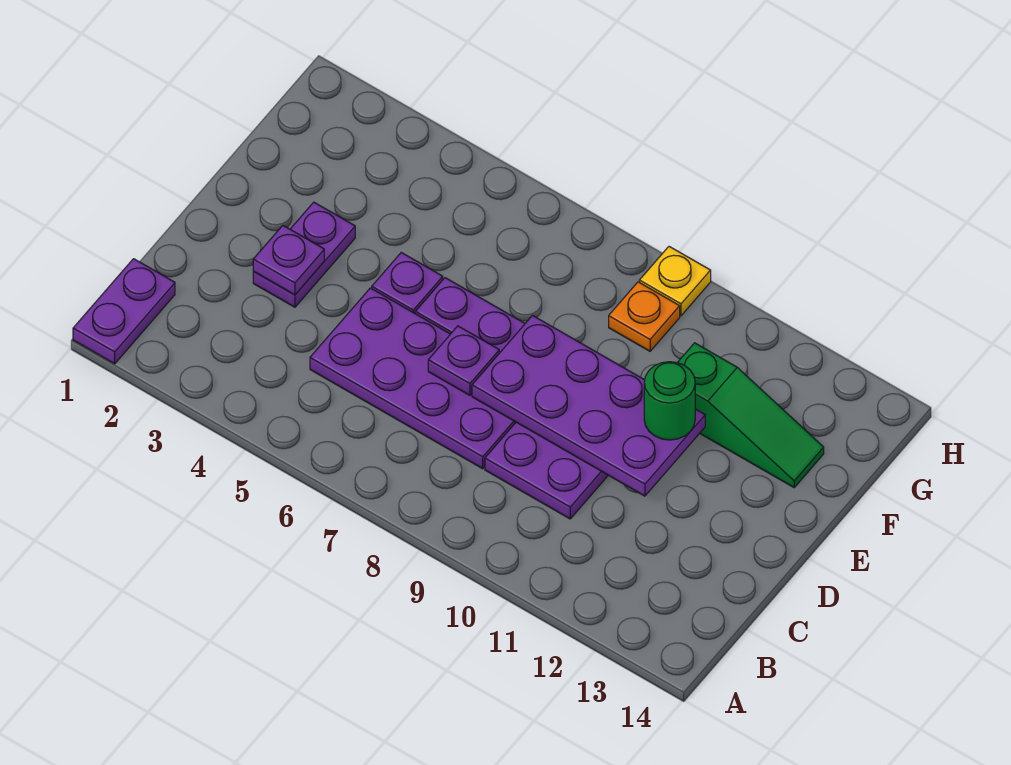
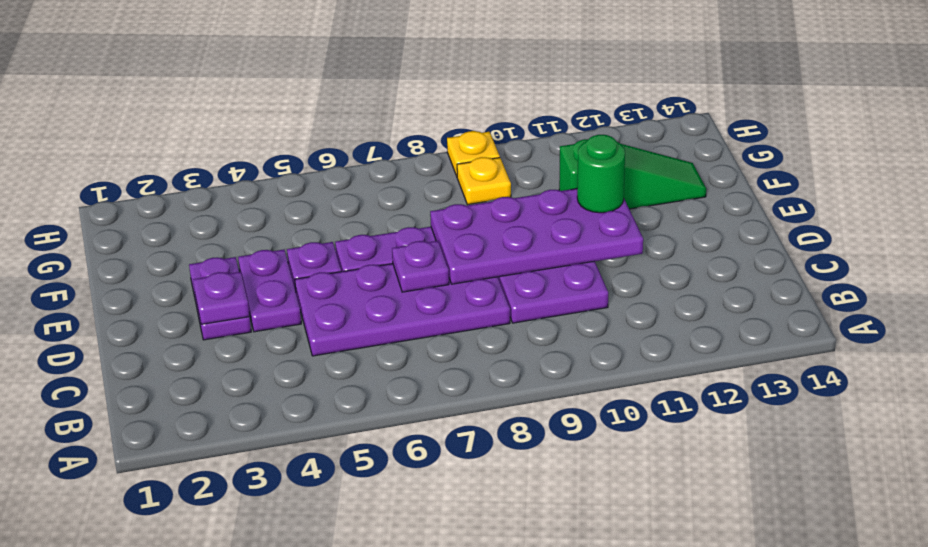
purple 1x2 plate [73,259,175,364] -> purple 1x2 plate moved to [238,250,301,332]
orange 1x1 plate [609,282,680,351] -> yellow 1x1 plate [457,157,511,205]

